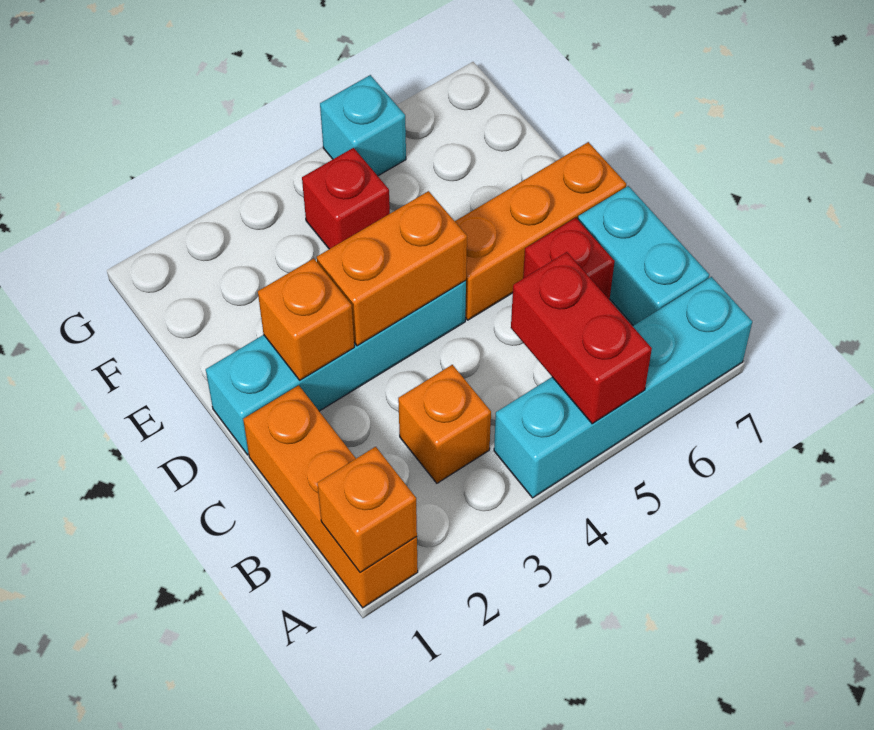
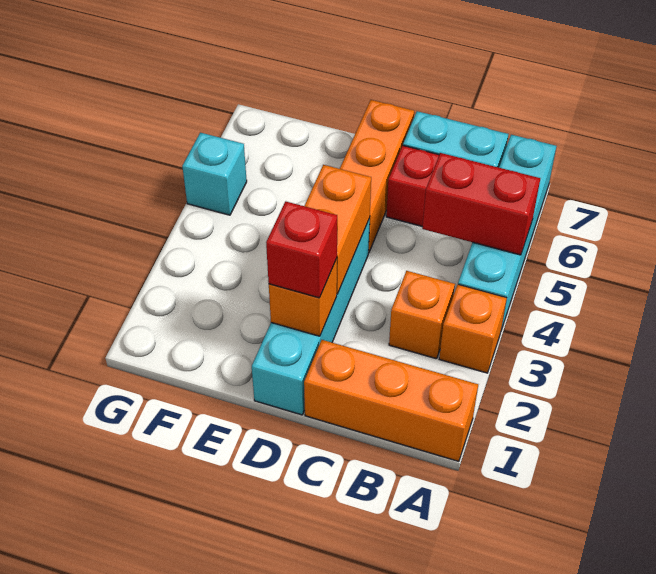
orange 1x1 brick [317,447,417,572] -> orange 1x1 brick moved to [439,285,507,373]
red 1x1 brick [302,148,390,249] -> red 1x1 brick moved to [266,201,337,298]

